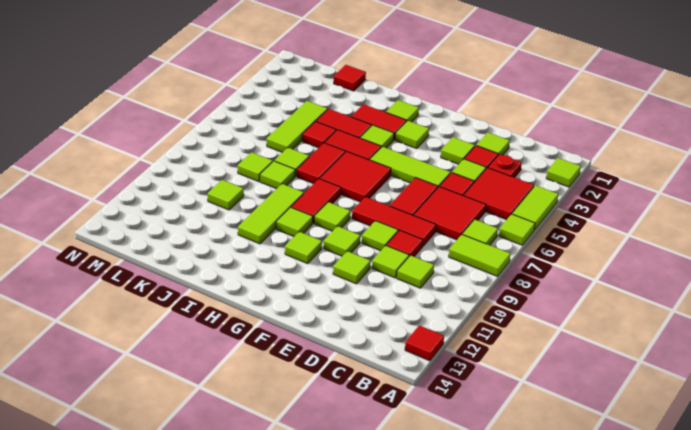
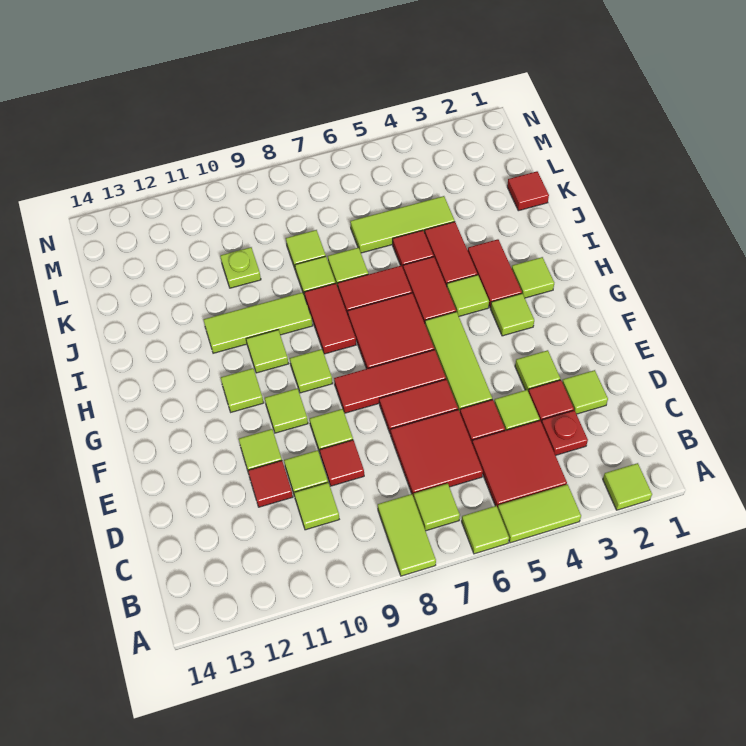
red 1x1 tile [405,325,444,361] -> red 1x1 tile moved to [248,461,293,507]
red 1x3 tile [352,197,436,247] -> red 1x3 tile turned to [334,350,446,413]
red 1x2 tile [291,179,341,223] -> red 1x2 tile turned to [304,283,356,354]
lime 1x1 tile [208,180,244,210] -> lime 1x1 plate [220,247,261,288]

